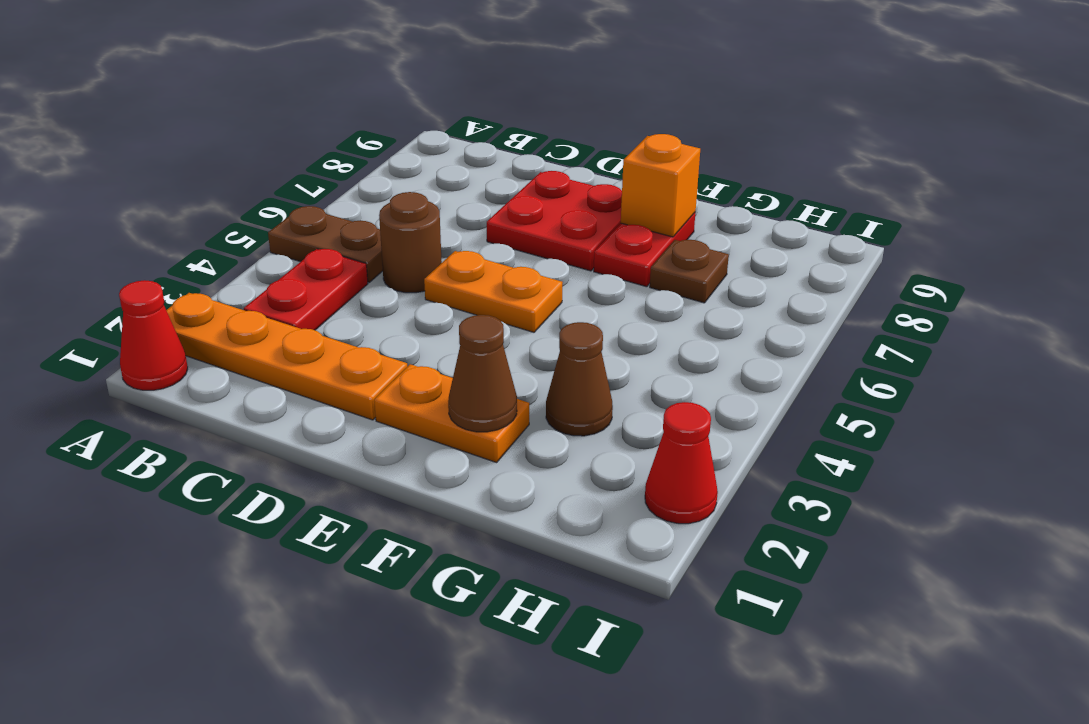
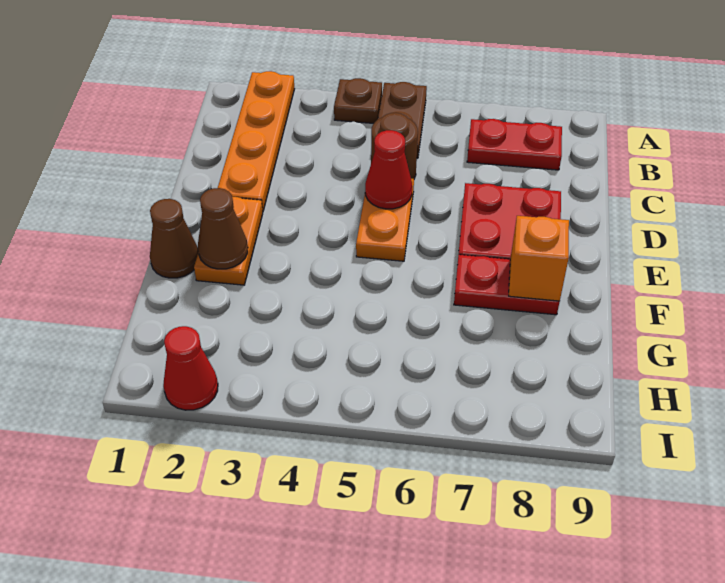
red 1x1 cone [119,280,188,390] -> red 1x1 cone moved to [365,130,412,209]
red 1x2 plate [244,249,368,330] -> red 1x2 plate moved to [467,119,562,170]
brown 1x1 cone [546,322,613,436] -> brown 1x1 cone moved to [150,199,198,278]
brown 1x1 plate [650,240,729,303] -> brown 1x1 plate moved to [334,78,382,123]

